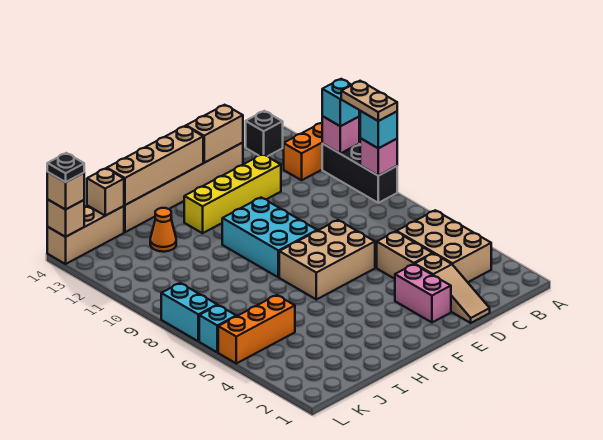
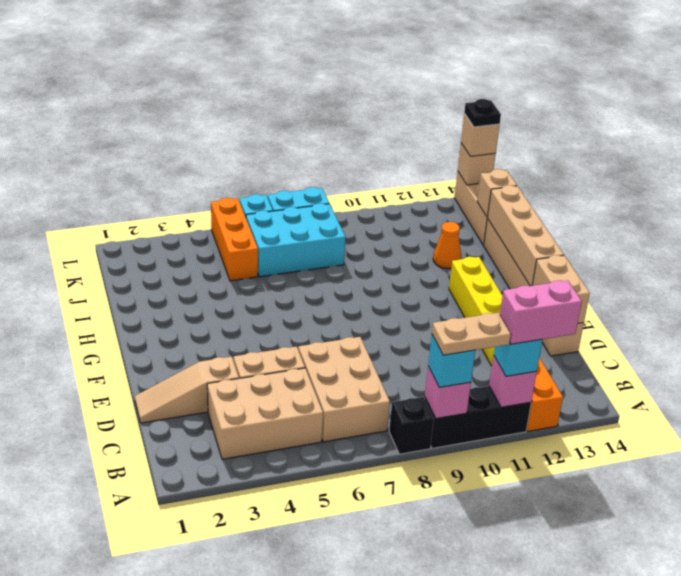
black 1x1 brick [246,111,283,156] -> black 1x1 brick moved to [389,397,434,454]
pink 1x2 brick [395,264,451,322] -> pink 1x2 brick moved to [500,281,582,344]
tan 2x3 brick [279,220,375,300] -> tan 2x3 brick moved to [298,337,390,442]
cyan 2x3 brick [222,198,317,277] -> cyan 2x3 brick moved to [246,203,346,277]

